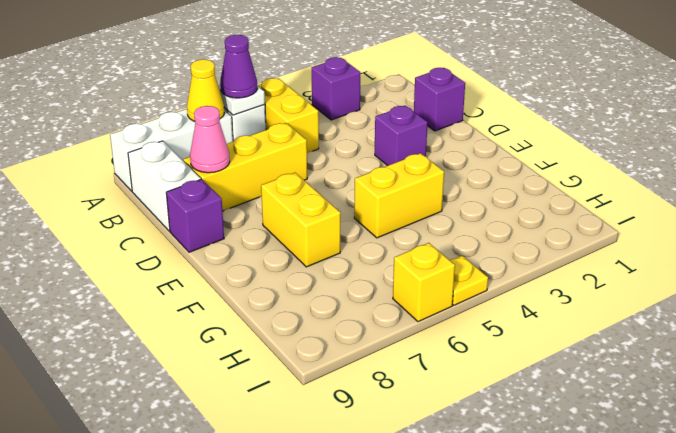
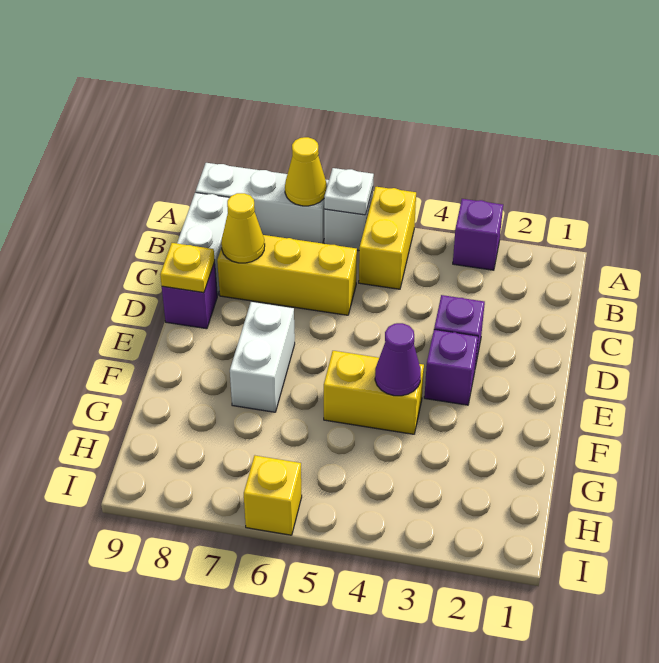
purple 1x1 cone [220,35,257,98] -> purple 1x1 cone moved to [375,323,421,396]
purple 1x1 brick [414,68,465,131] -> purple 1x1 brick moved to [424,329,478,405]
pink 1x1 cone [190,106,230,173] -> yellow 1x1 cone [221,193,265,263]
yellow 1x2 brick [261,173,340,267] -> white 1x2 brick [230,302,295,412]
yellow 1x1 plate [450,256,488,305] -> yellow 1x1 plate moved to [160,243,215,293]

